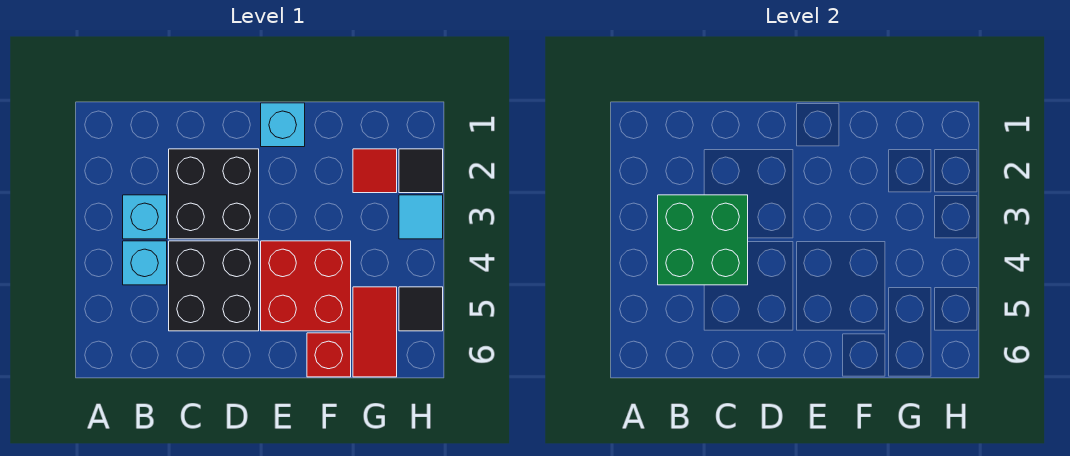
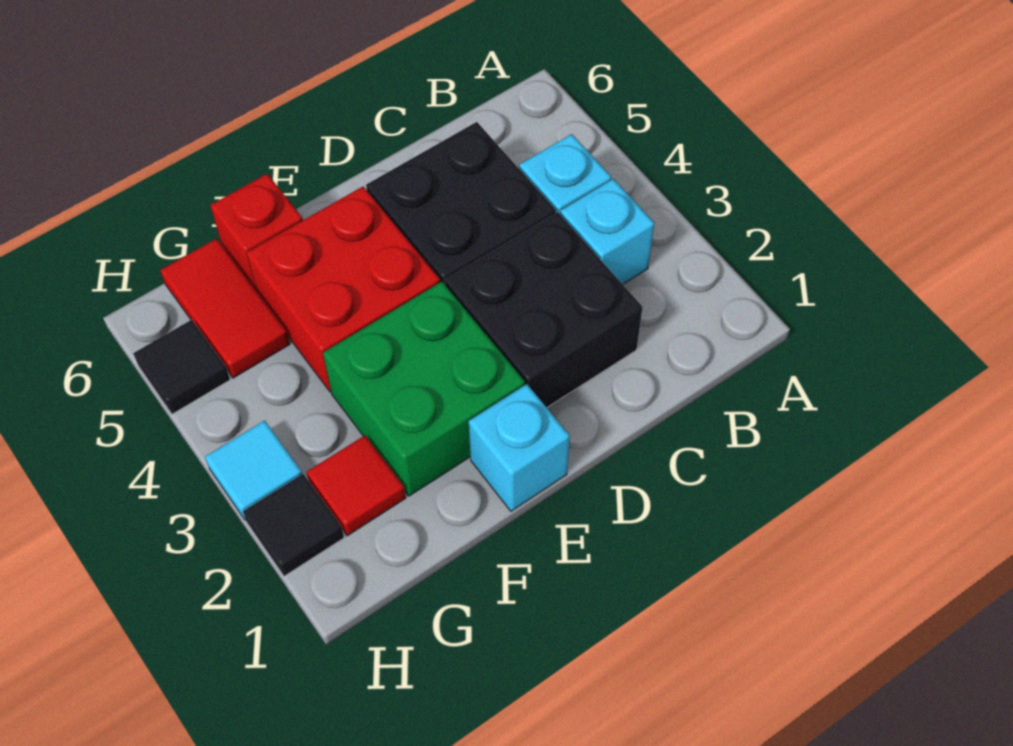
green 2x2 brick [658,195,748,285] -> green 2x2 brick moved to [323,282,525,496]

